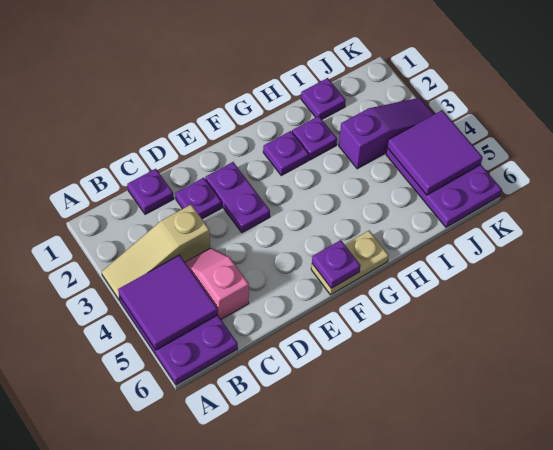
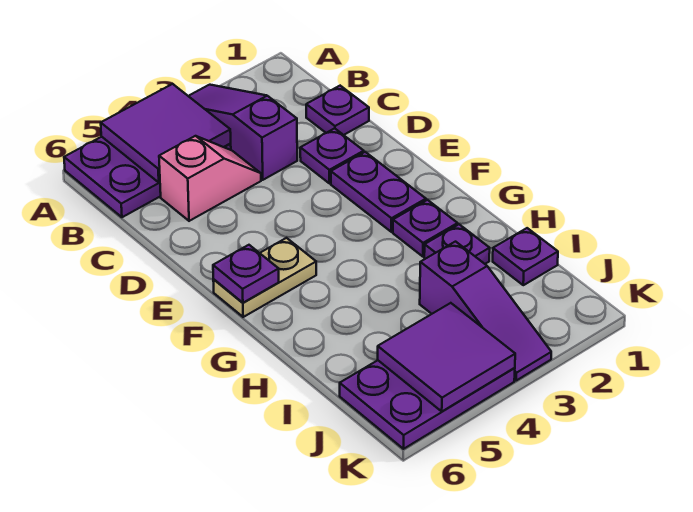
tan 1x3 slope [102,205,210,301] -> purple 1x3 slope [189,85,297,180]
purple 1x2 plate [205,162,270,233] -> purple 1x2 plate turned to [331,152,426,232]
tan 1x2 plate [311,231,389,295] -> tan 1x2 plate turned to [213,238,316,317]

